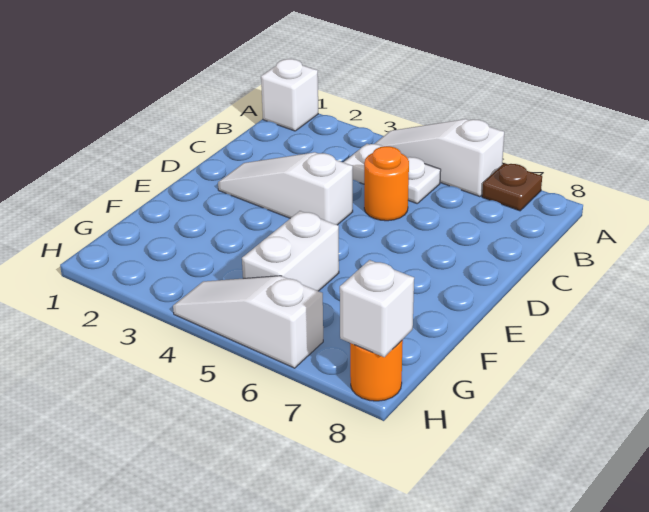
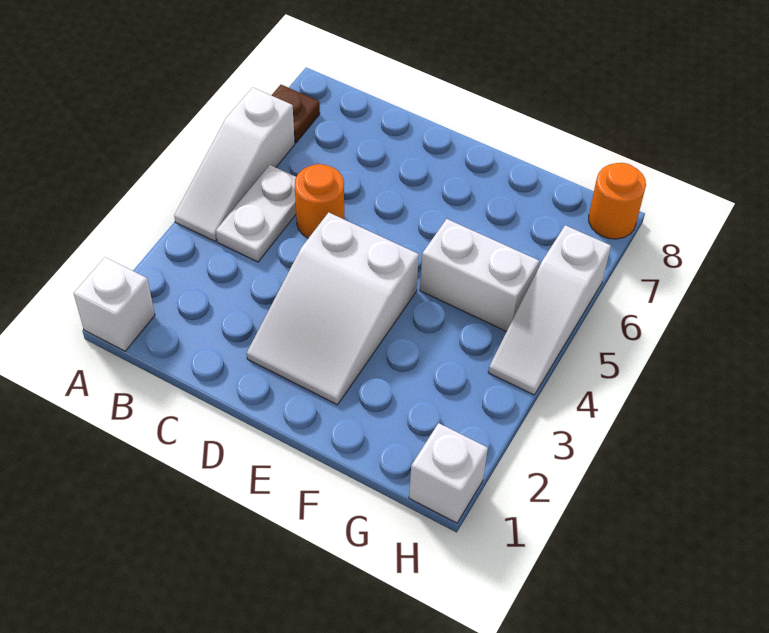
white 1x3 slope [218,152,353,225] -> white 2x3 slope [247,212,419,405]
white 1x1 brick [340,260,414,357] -> white 1x1 brick moved to [409,423,488,523]

